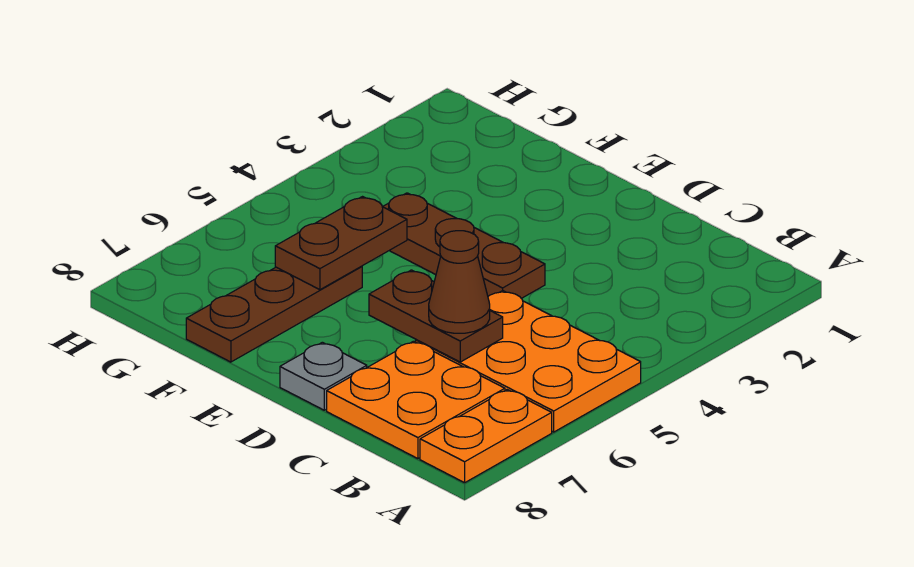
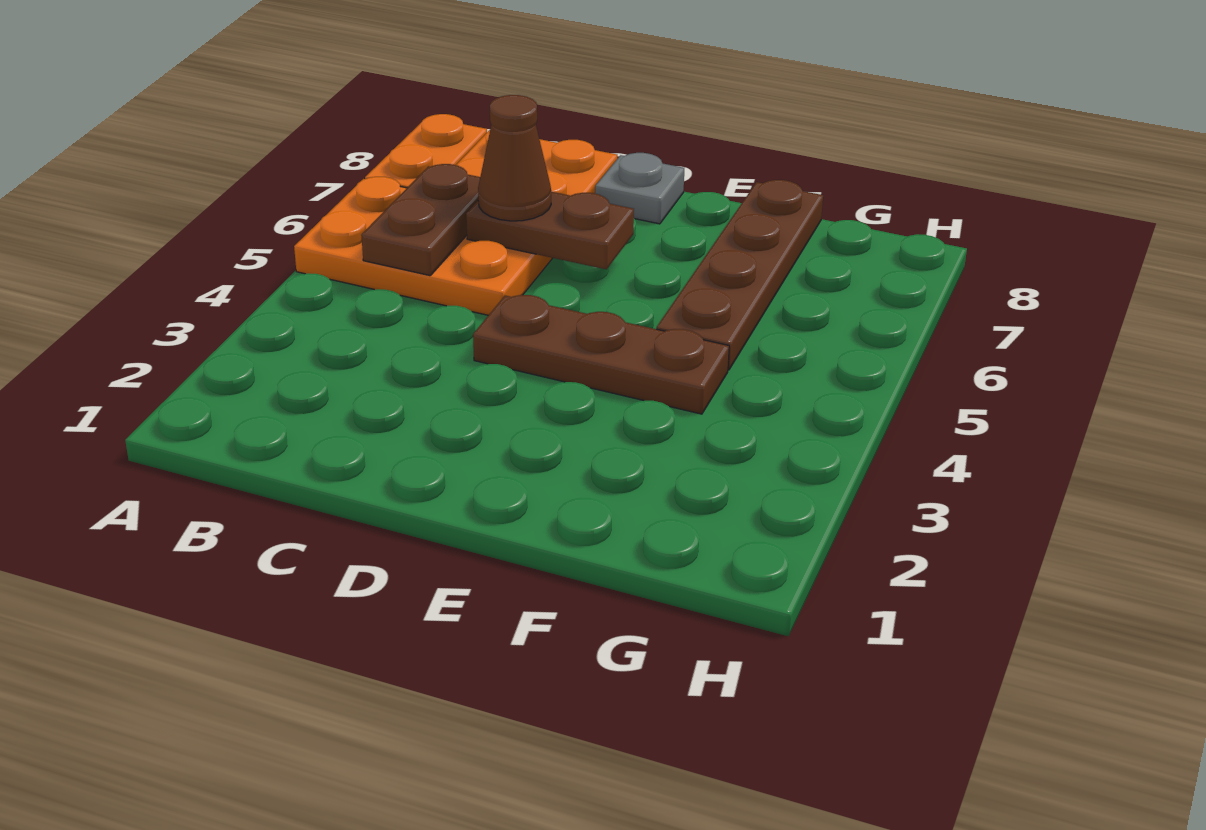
brown 1x2 plate [275,197,407,290] -> brown 1x2 plate moved to [361,164,480,276]
brown 1x3 plate [186,266,362,362] -> brown 1x4 plate [657,180,823,370]

